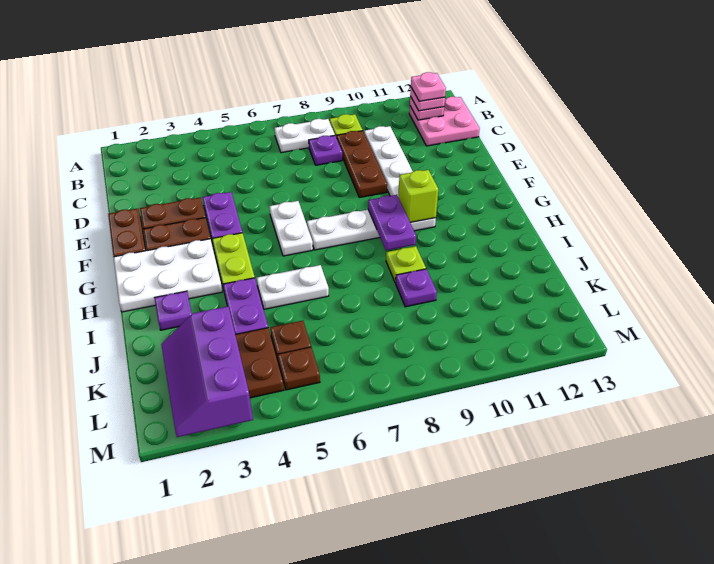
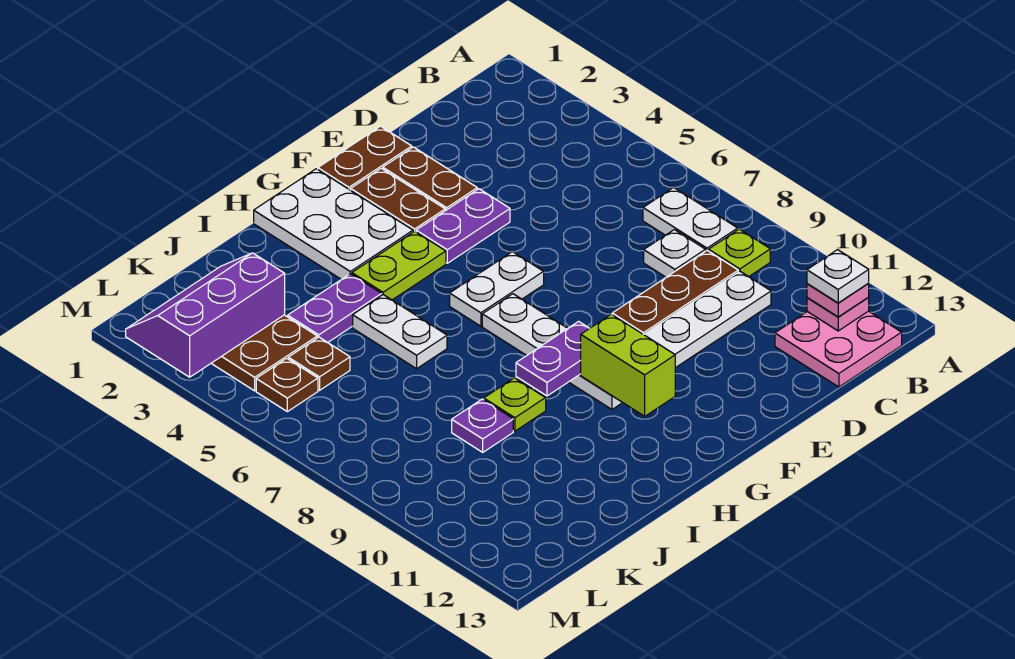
pink 1x1 plate [411,72,446,101] -> white 1x1 plate [807,250,869,303]
purple 1x1 plate [309,135,342,165] -> white 1x1 plate [644,230,706,277]
lime 1x1 brick [398,170,438,223] -> lime 1x2 brick [581,314,675,416]
purple 1x1 plate [154,291,192,330] -> none

